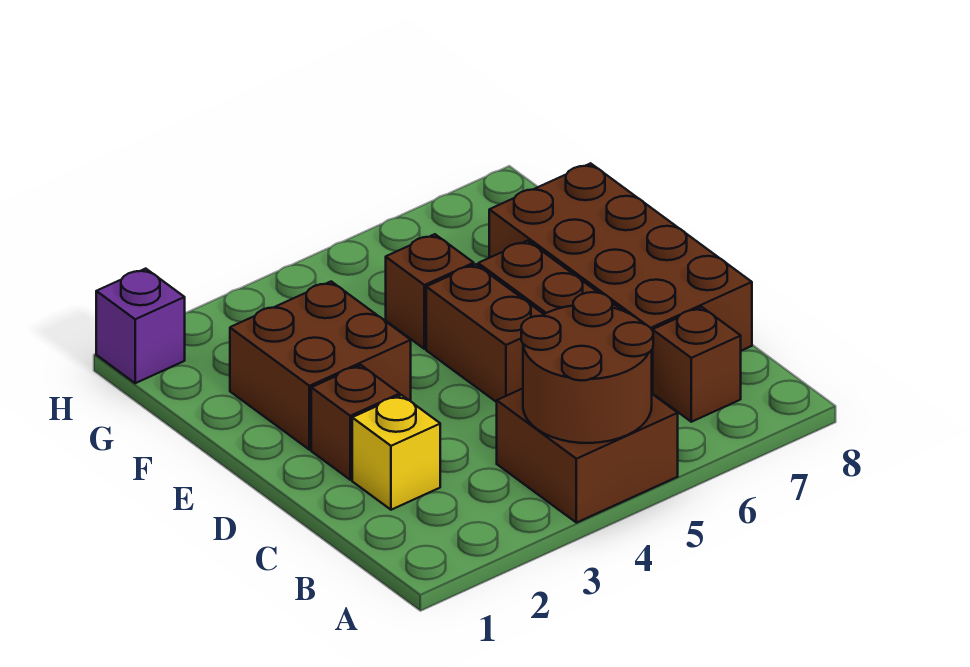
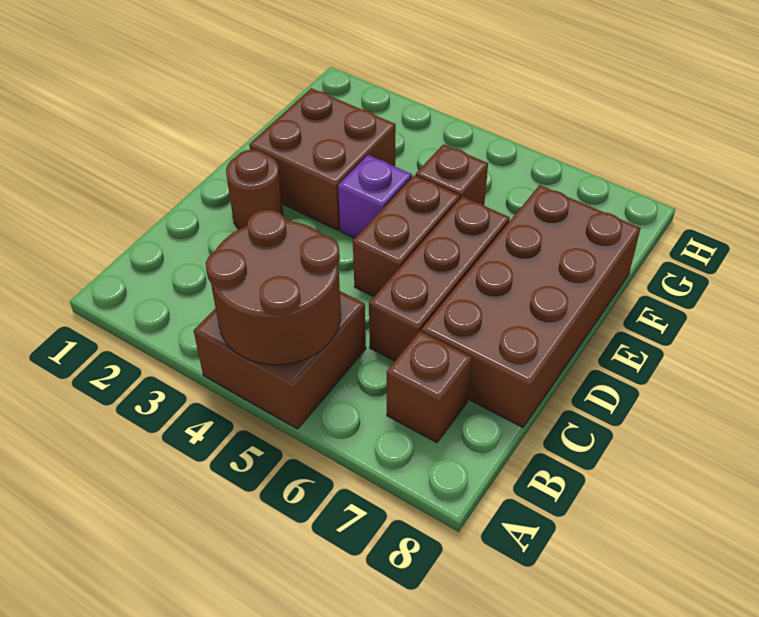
yellow 1x1 brick [352,395,440,510] -> none
brown 1x1 brick [311,365,400,480] -> brown 1x1 round brick [226,150,283,229]
purple 1x1 brick [96,269,185,383] -> purple 1x1 brick moved to [338,155,412,238]

